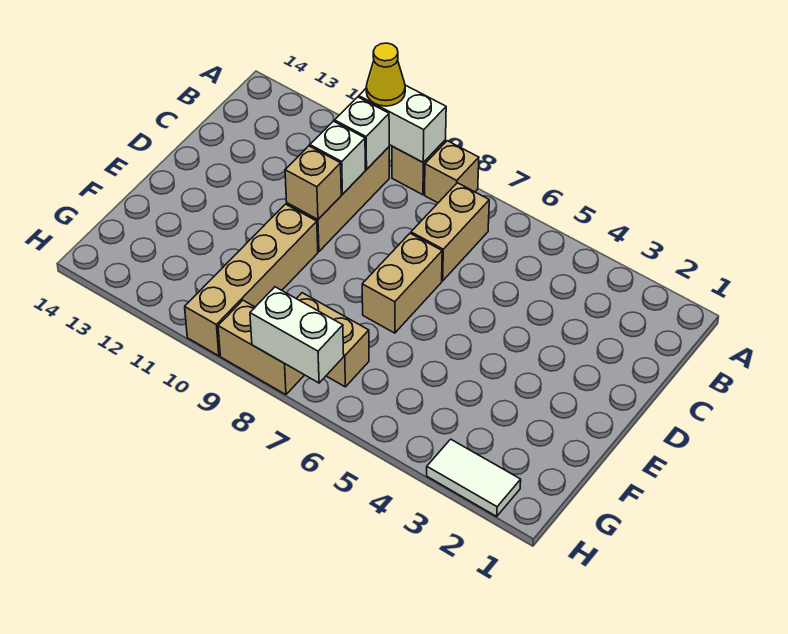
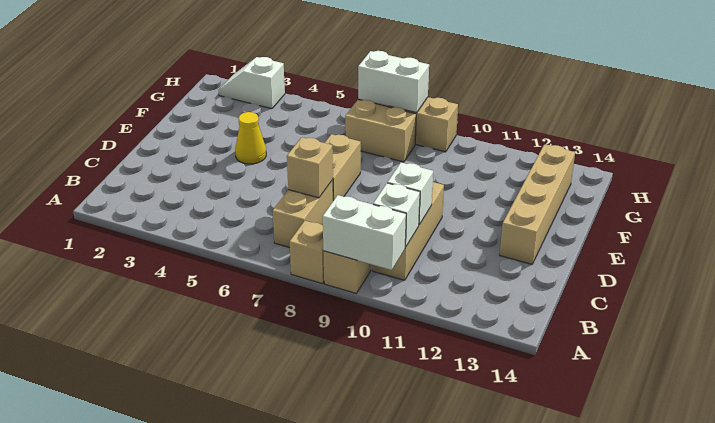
yellow 1x1 cone [366,43,405,106] -> yellow 1x1 cone moved to [235,112,266,164]
tan 1x1 brick [285,146,341,220] -> tan 1x1 brick moved to [287,137,333,198]
tan 1x4 brick [185,204,318,356] -> tan 1x4 brick moved to [500,145,575,264]
white 1x2 tile [427,439,521,516] -> white 1x2 slope [219,57,285,109]

